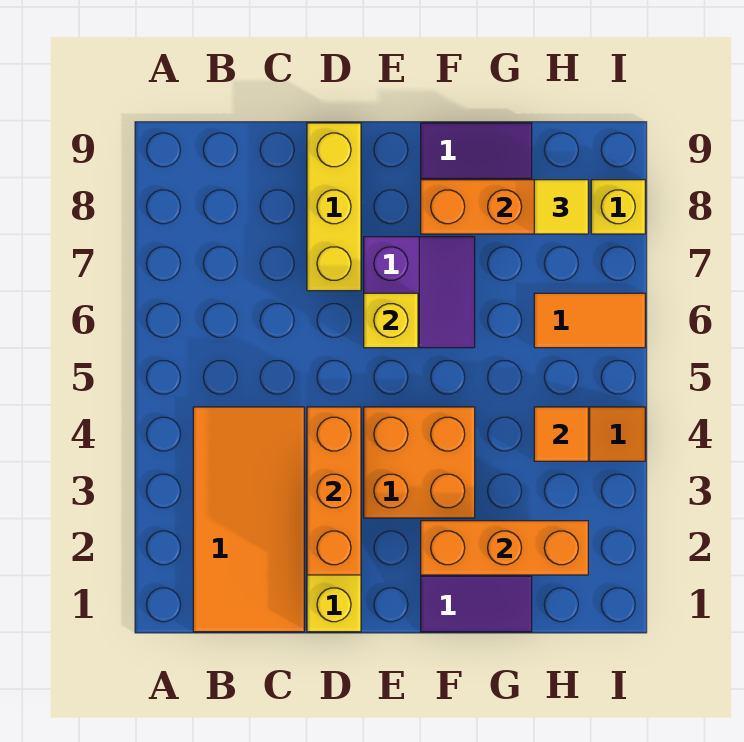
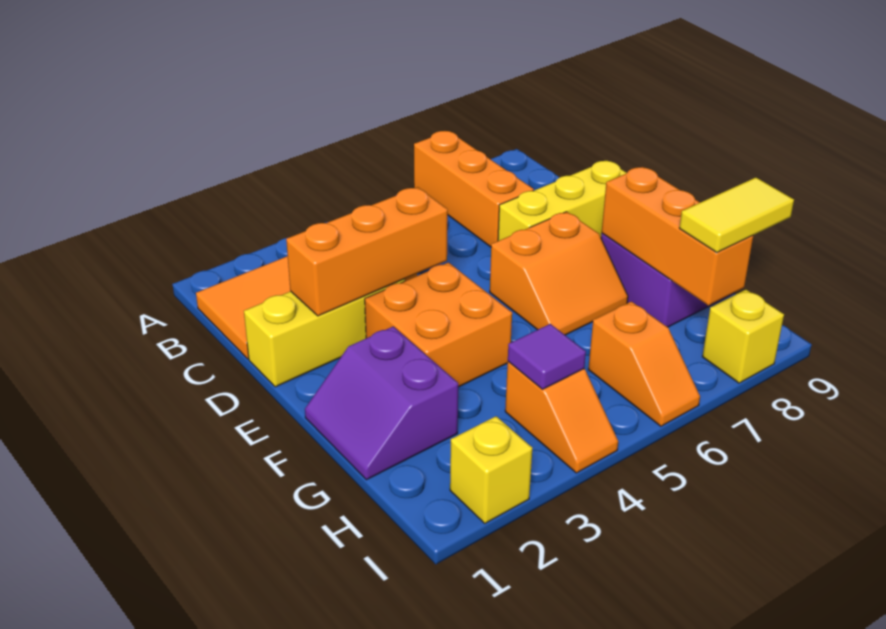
purple 2x2 slope [364,237,475,348] -> orange 2x2 slope [490,212,628,335]
yellow 1x1 brick [364,293,418,348] -> yellow 1x1 brick moved to [450,416,532,523]
orange 1x3 brick [421,521,588,575] -> orange 1x3 brick moved to [414,131,534,247]
orange 1x1 tile [534,407,588,461] -> purple 1x1 tile [508,324,586,389]
orange 1x2 tile [534,293,645,348] -> orange 1x2 slope [588,301,700,426]
yellow 1x1 tile [534,180,588,234] -> yellow 1x2 tile [679,178,794,253]

